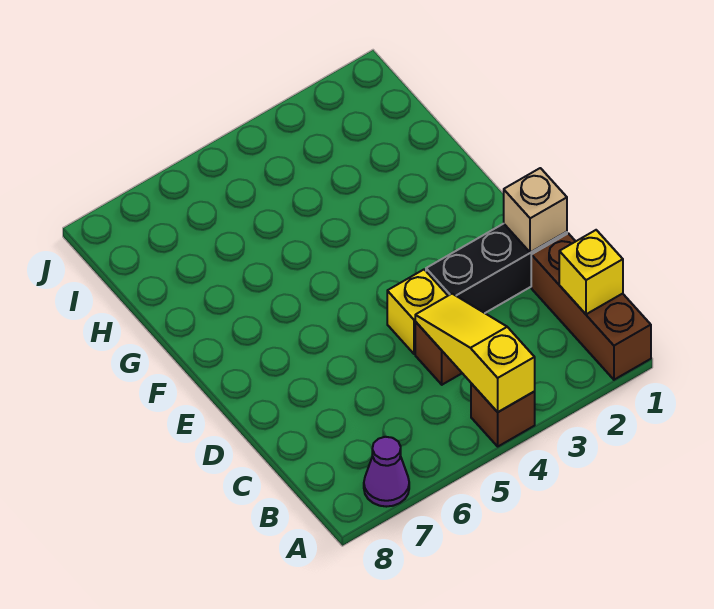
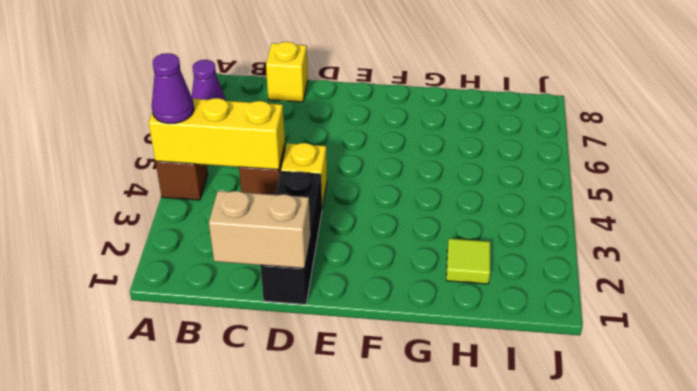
brown 1x3 brick [531,233,651,380] -> none
yellow 1x3 slope [415,294,535,412] -> yellow 1x3 brick [149,98,285,170]
none -> purple 1x1 cone [152,53,194,123]
yellow 1x1 brick [559,230,623,314] -> yellow 1x1 brick moved to [266,42,308,102]
tan 1x1 brick [504,168,567,252] -> tan 1x2 brick [209,191,310,268]
none -> lime 1x1 tile [446,239,490,284]

